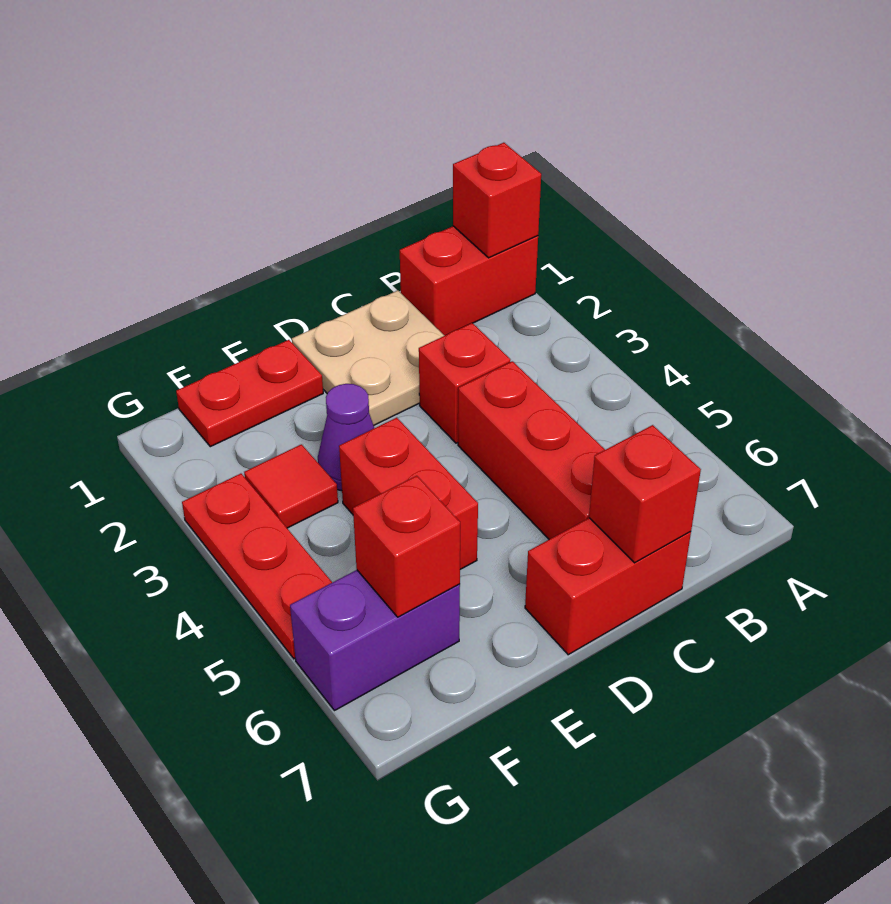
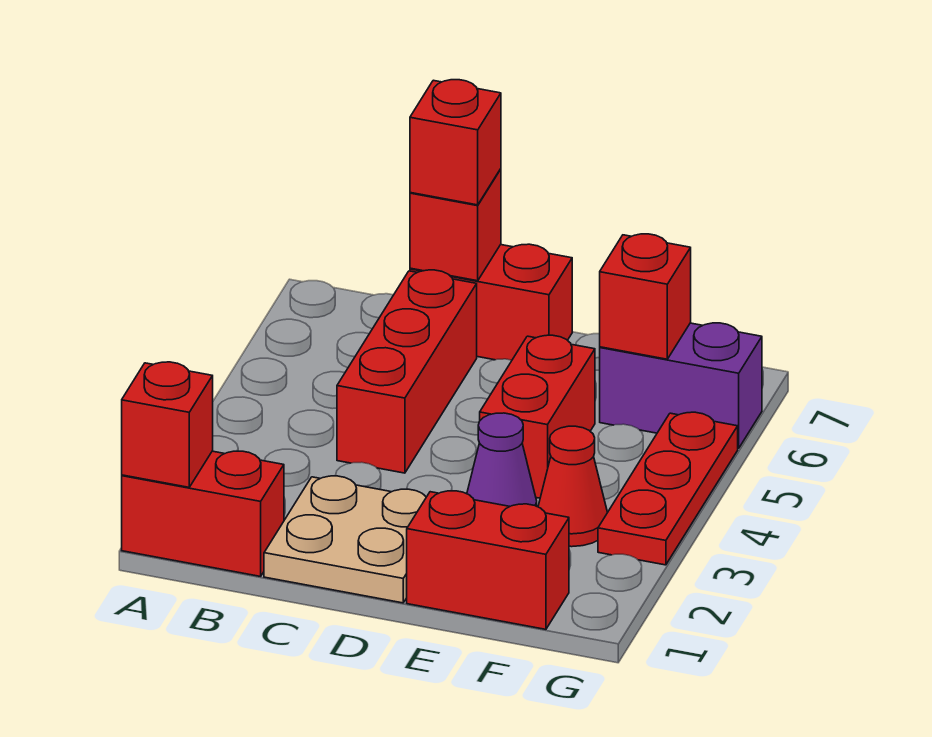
red 1x1 brick [419,323,510,443] -> red 1x1 brick moved to [410,80,501,205]
red 1x2 plate [176,340,323,447] -> red 1x2 brick [407,491,569,629]
red 1x1 tile [244,444,338,528] -> red 1x1 cone [538,426,608,547]

